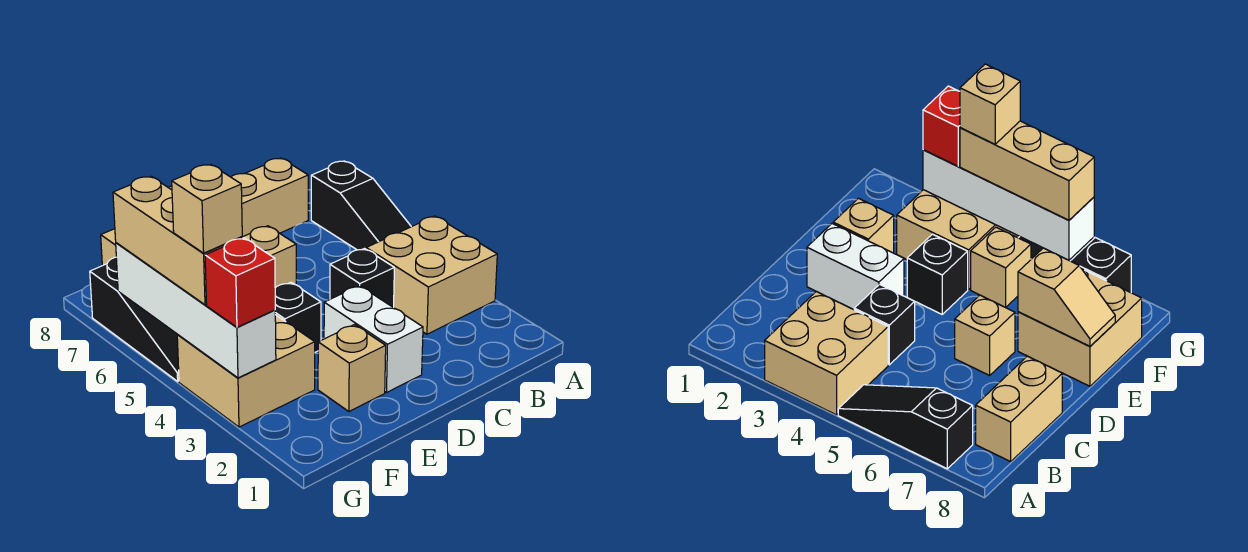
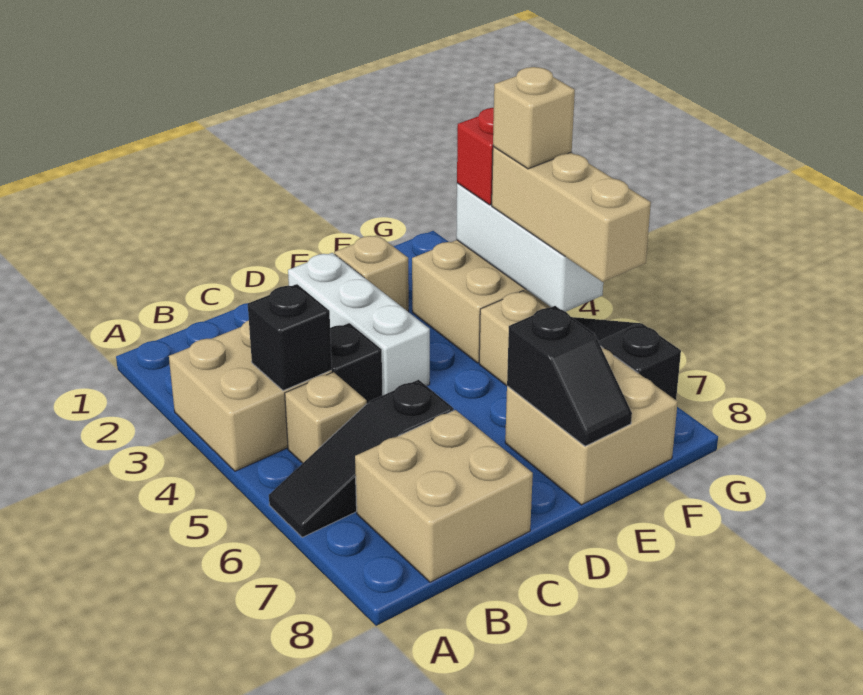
black 1x3 slope [311,161,411,250] -> black 1x3 slope turned to [269,380,454,537]
tan 1x2 brick [231,158,308,237] -> tan 2x2 brick [355,410,533,582]
white 1x2 brick [324,286,423,392] -> white 1x3 brick [288,253,430,395]
tan 1x1 brick [242,226,296,288] -> tan 1x1 brick moved to [285,372,367,463]
black 1x1 brick [275,282,321,352] -> black 1x1 brick moved to [248,284,332,391]
tan 1x2 slope [1018,248,1115,346] -> black 1x2 slope [507,306,632,446]
white 1x4 brick [116,243,276,378] -> white 1x3 brick [456,183,603,312]

